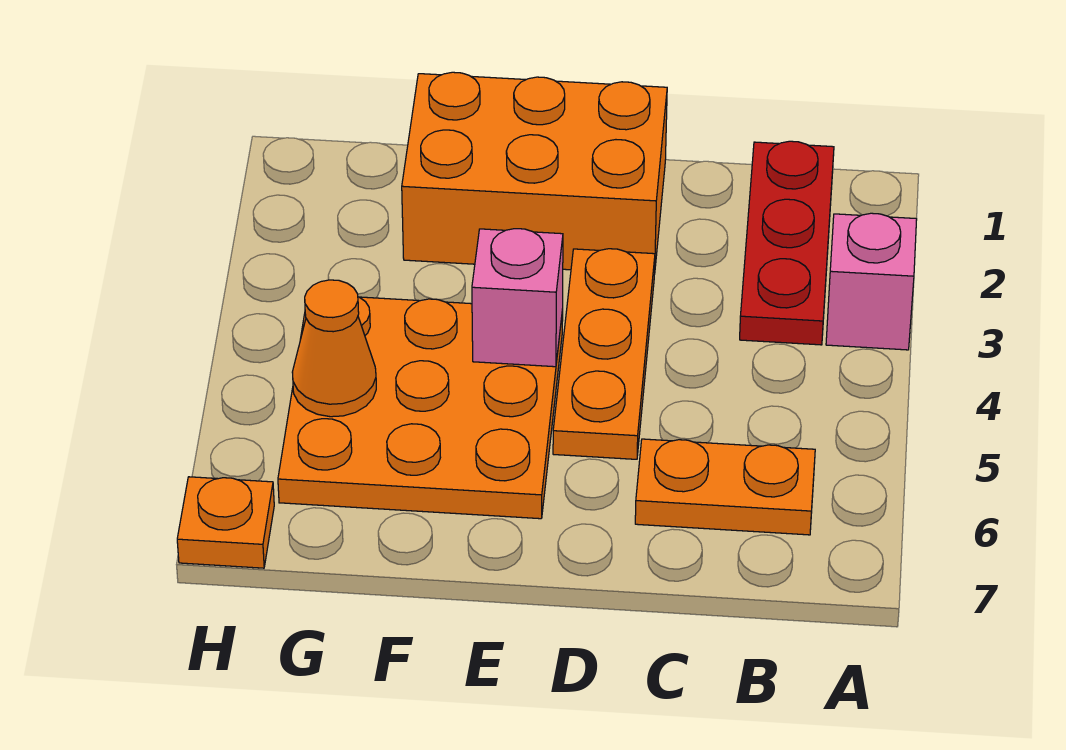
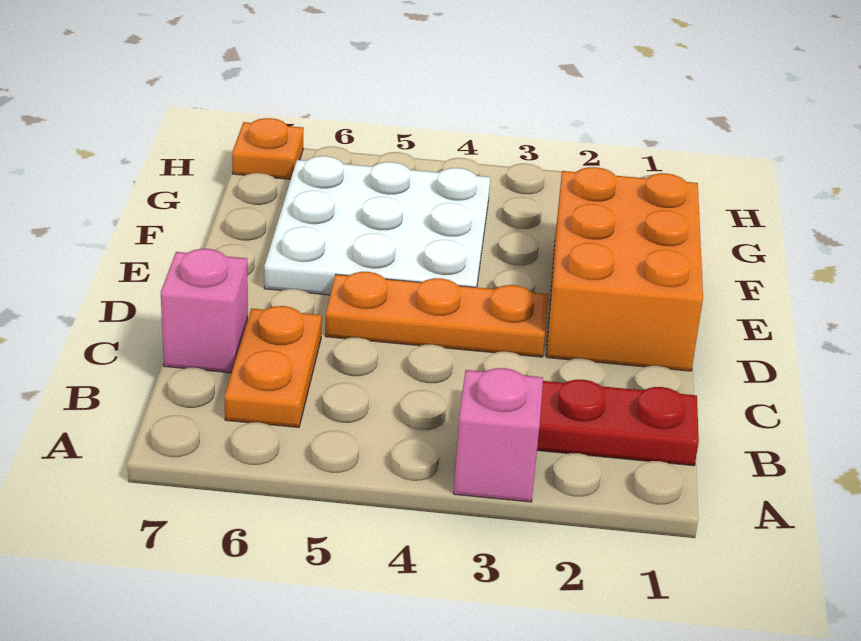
orange 3x3 plate [278,297,563,519] -> white 3x3 plate [264,156,490,295]
pink 1x1 brick [472,229,563,367] -> pink 1x1 brick moved to [161,249,248,373]
orange 1x1 cone [292,280,376,417] -> none

